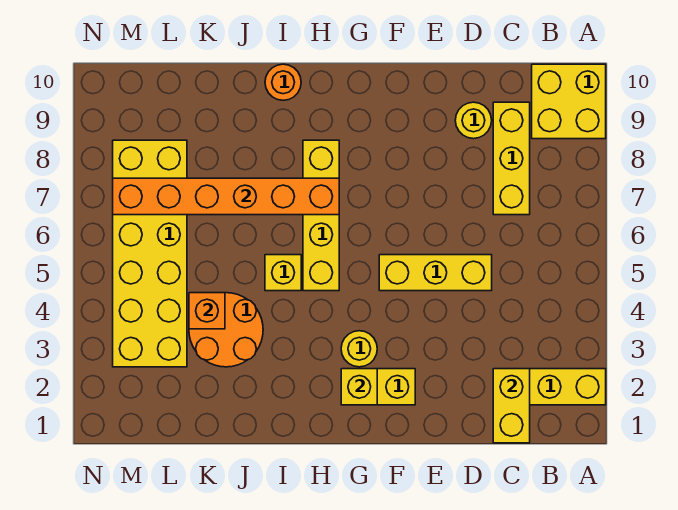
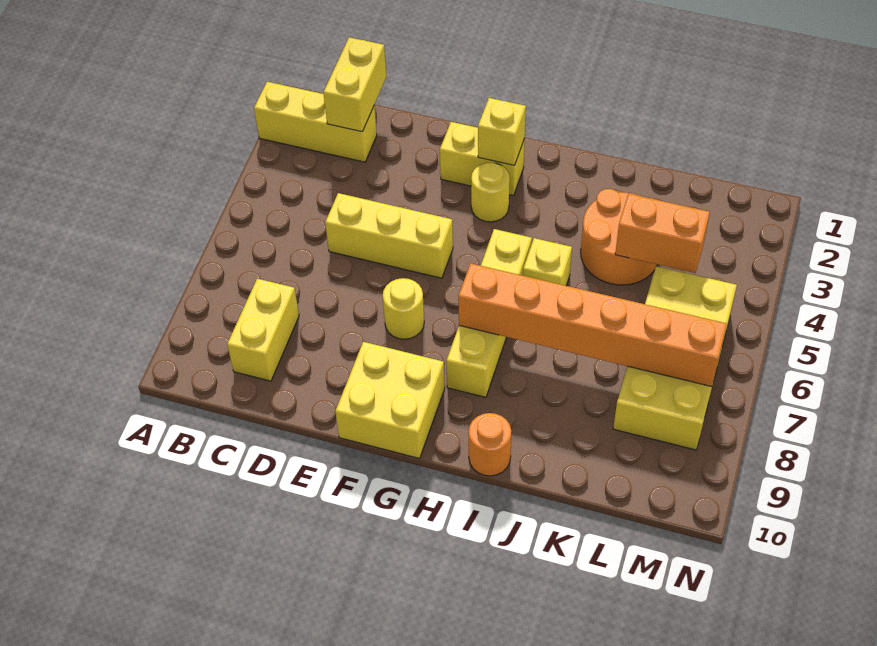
yellow 2x2 brick [532,64,606,139] -> yellow 2x2 brick moved to [335,342,445,458]
yellow 1x3 brick [493,102,530,215] -> yellow 1x2 brick [227,279,299,381]
yellow 1x1 round brick [455,102,492,139] -> yellow 1x1 round brick moved to [383,278,424,339]
orange 1x1 brick [189,293,225,329] -> orange 1x2 brick [615,194,710,273]
yellow 2x6 brick [113,140,187,367] -> yellow 2x4 brick [613,266,737,450]

